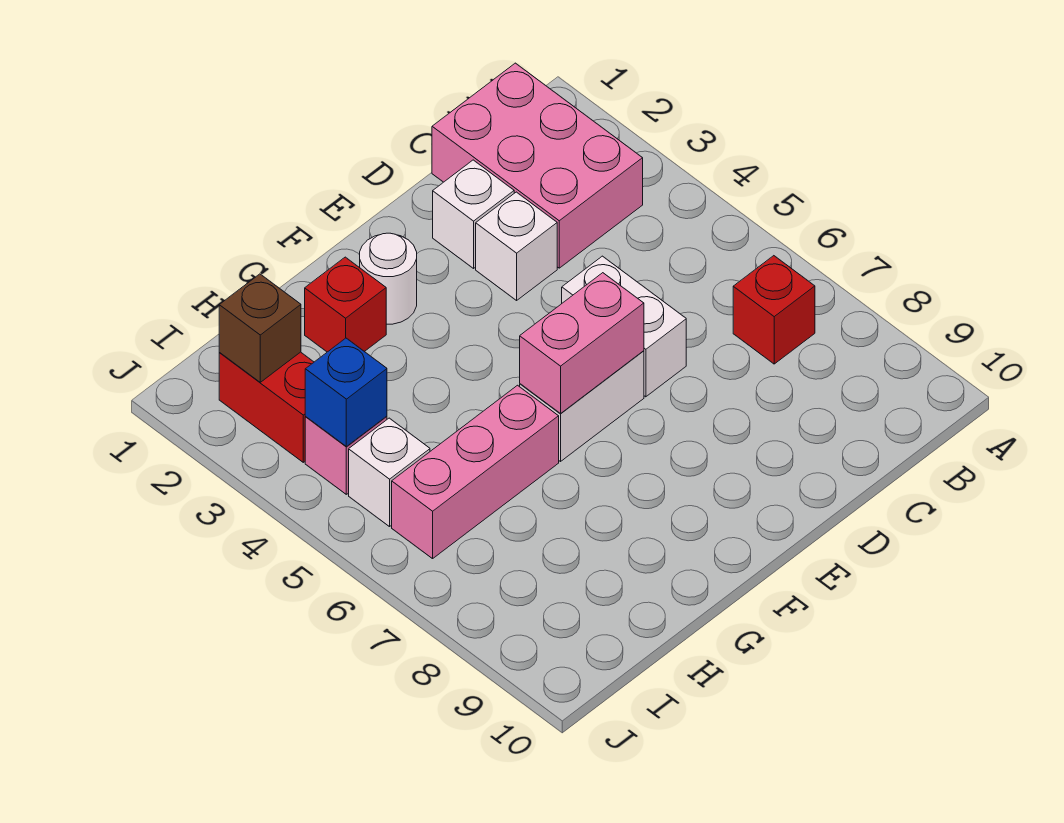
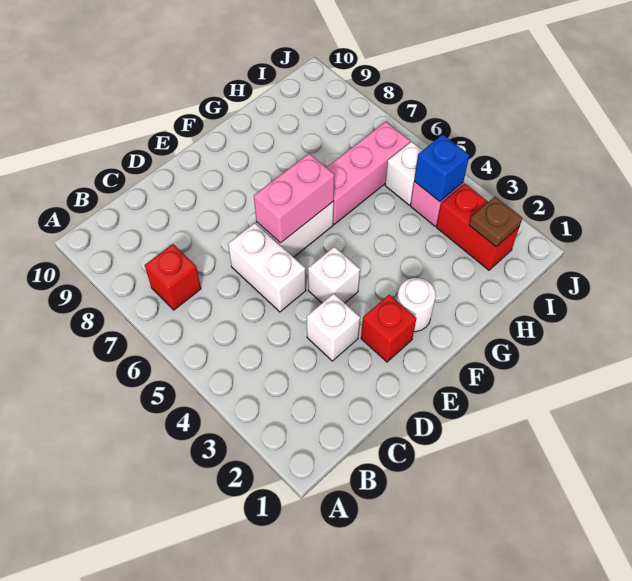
pink 2x3 brick [432,63,643,268] -> none
white 1x1 brick [433,160,514,268] -> white 1x1 brick moved to [308,247,360,303]
red 1x1 brick [305,257,386,352] -> red 1x1 brick moved to [361,295,416,362]
brown 1x1 brick [219,274,301,382] -> brown 1x1 plate [469,197,522,247]

